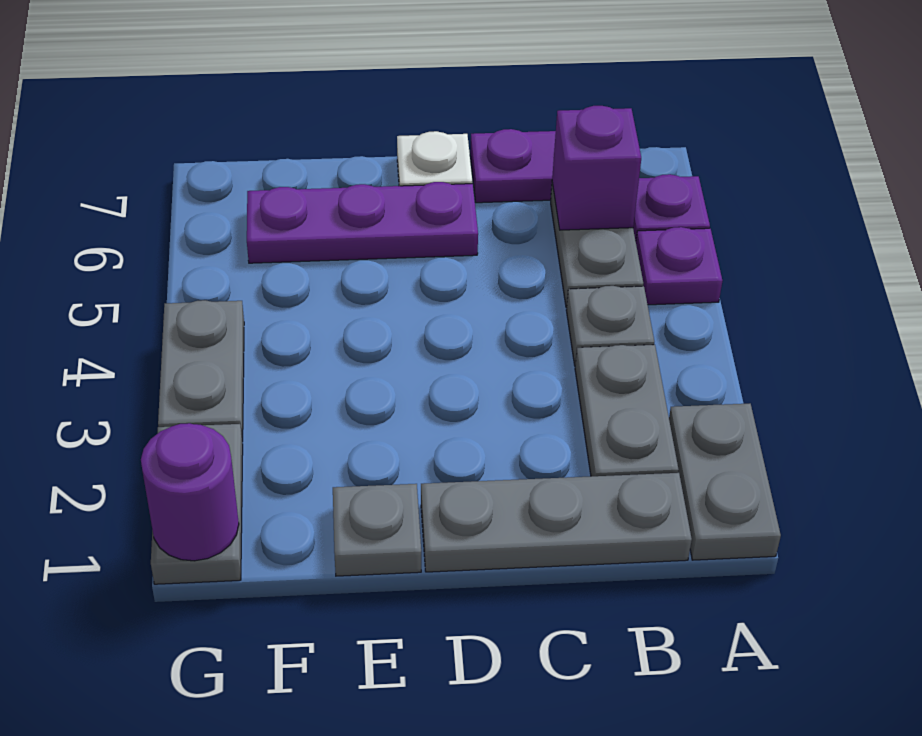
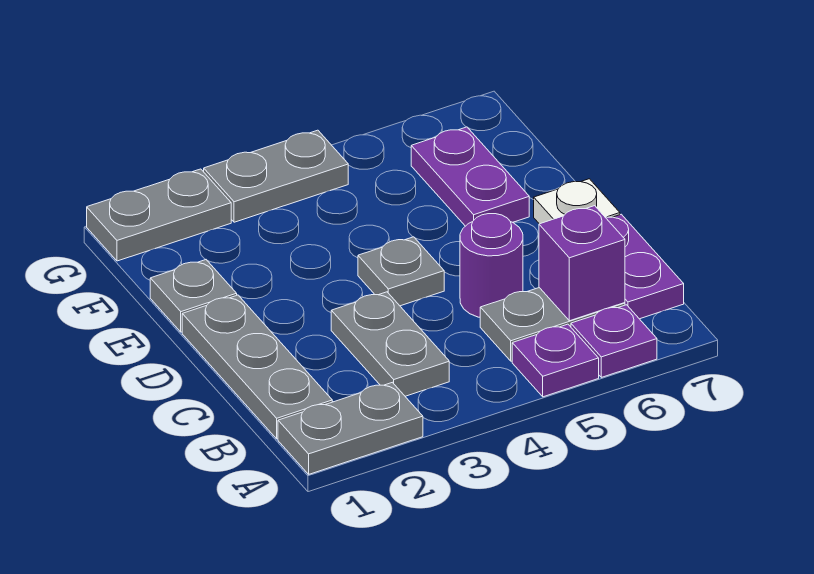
grey 1x2 plate [575,345,679,476] -> grey 1x2 plate turned to [331,292,449,396]
grey 1x1 plate [566,286,654,365] -> grey 1x1 plate moved to [358,237,444,306]
purple 1x3 plate [247,182,478,263] -> purple 1x2 plate [411,127,529,226]
purple 1x1 round brick [141,423,239,561] -> purple 1x1 round brick moved to [460,214,523,317]

